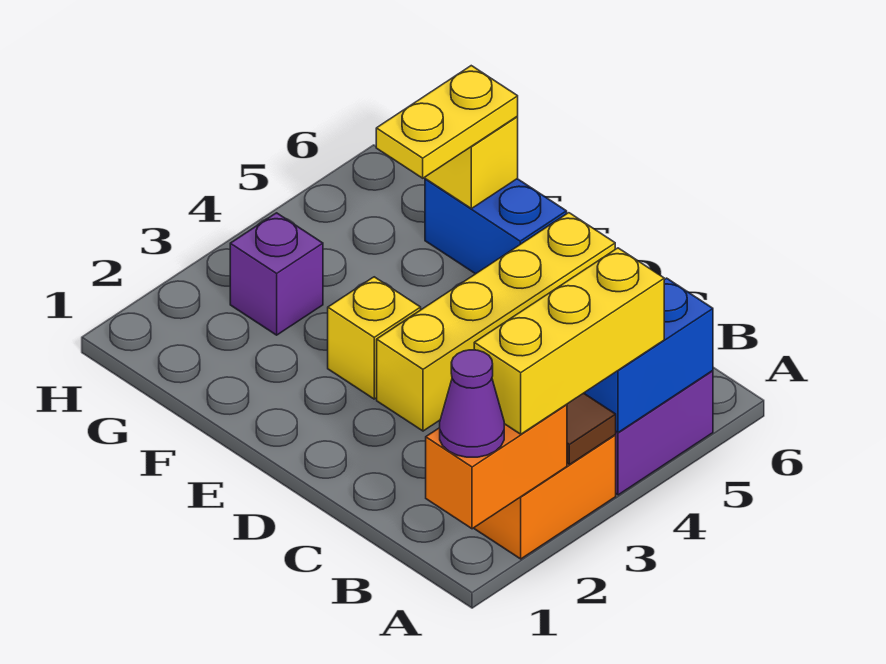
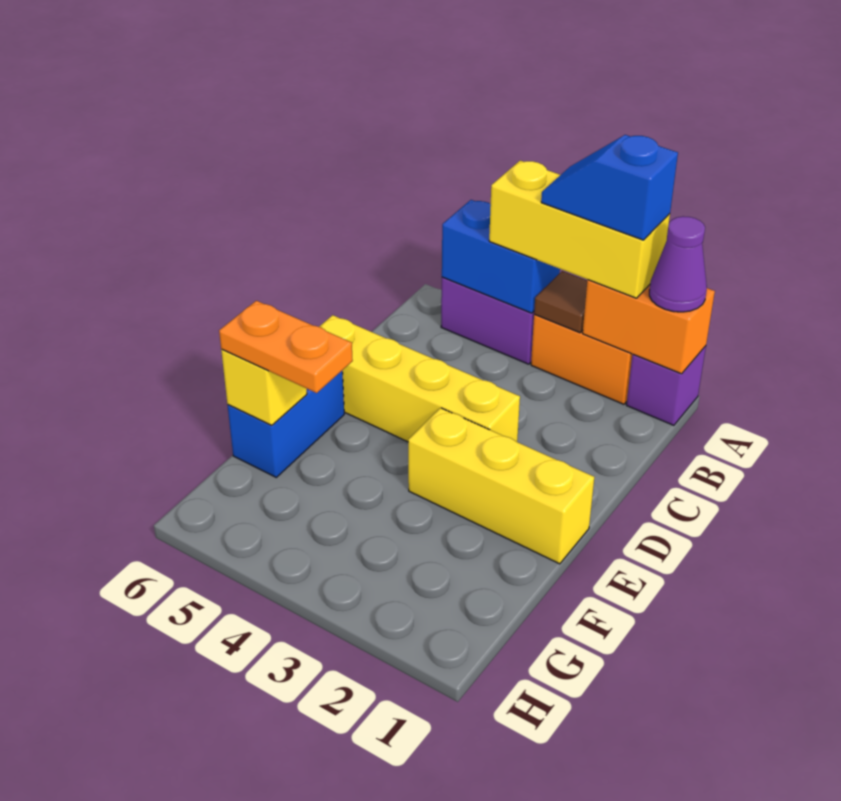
none -> blue 1x2 slope [541,135,678,240]
yellow 1x1 brick [328,277,421,399] -> yellow 1x3 brick [408,408,594,564]
yellow 1x2 plate [376,66,518,178] -> orange 1x2 plate [219,301,353,393]
purple 1x1 brick [230,213,323,335] -> purple 1x1 brick moved to [626,346,706,425]

